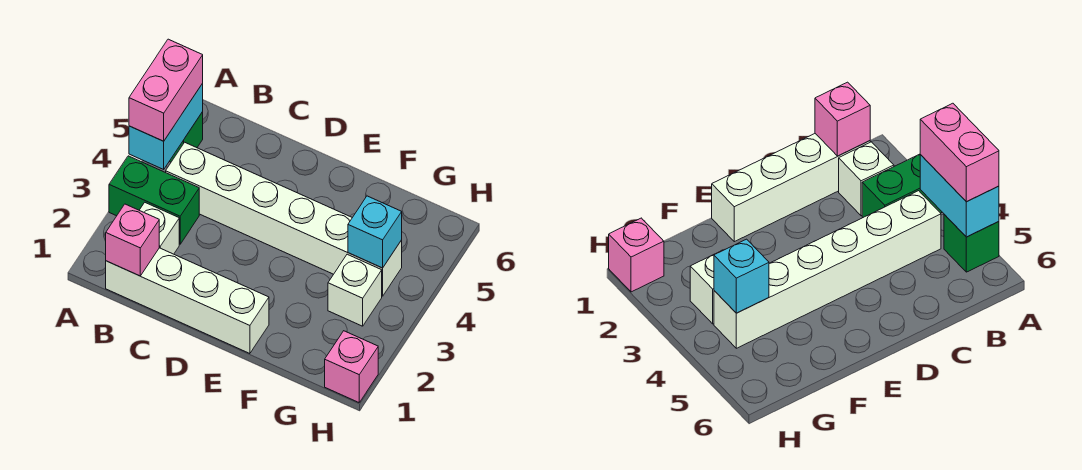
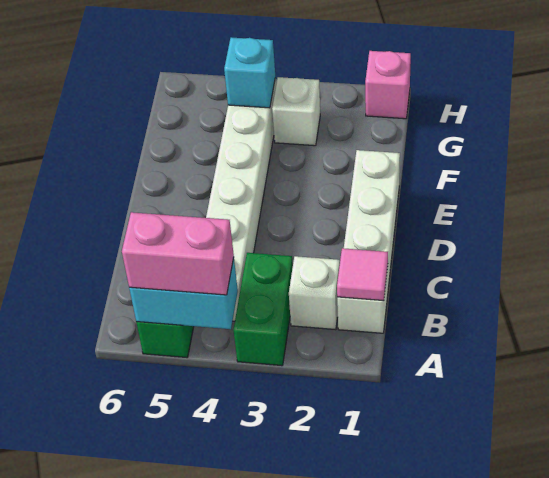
pink 1x1 brick [106,204,159,276] -> pink 1x1 tile [337,248,388,301]

